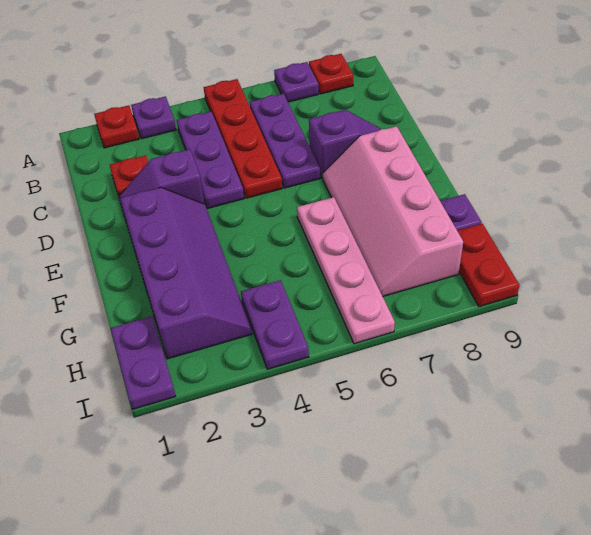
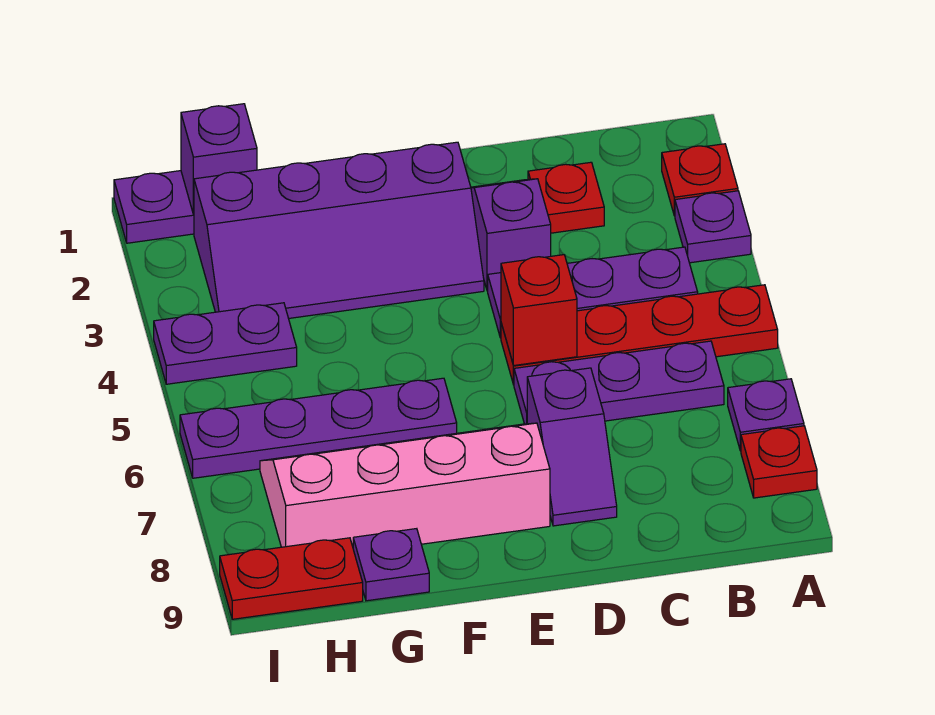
none -> red 1x1 brick [501,255,577,366]
pink 1x4 plate [297,197,395,344] -> purple 1x4 plate [180,378,457,478]
none -> purple 1x1 brick [181,104,257,214]

